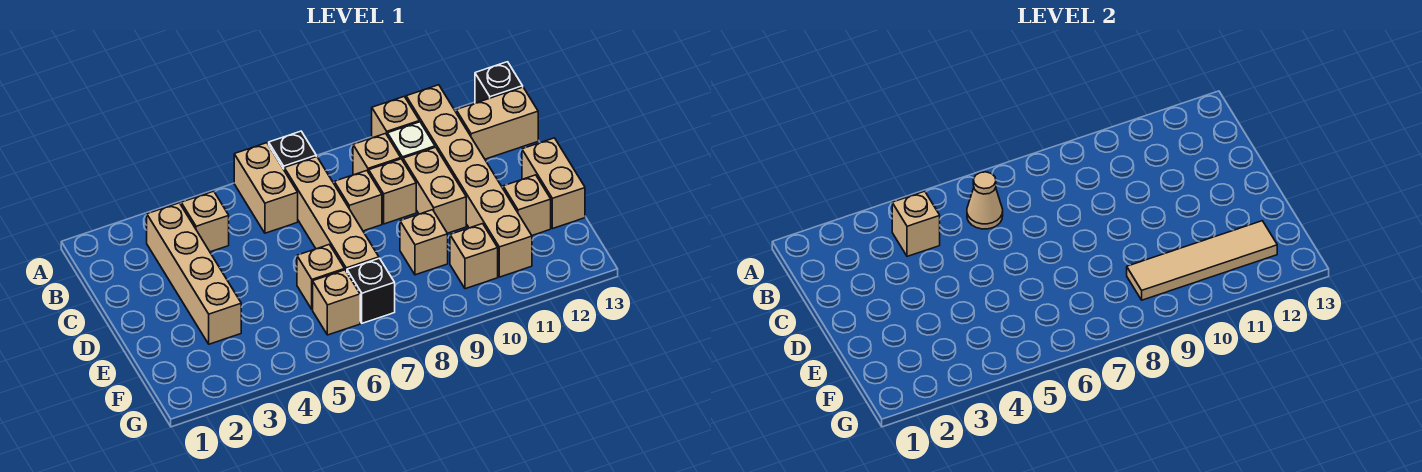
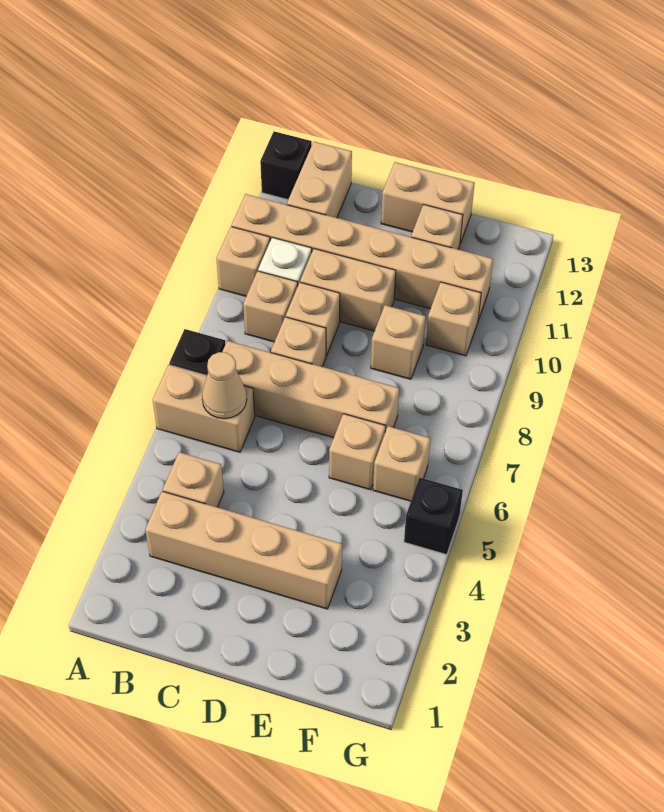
tan 1x1 brick [892,191,940,256] -> none
black 1x1 brick [347,258,395,323] -> black 1x1 brick moved to [404,478,463,555]
tan 1x4 tile [1127,221,1277,300] -> none

